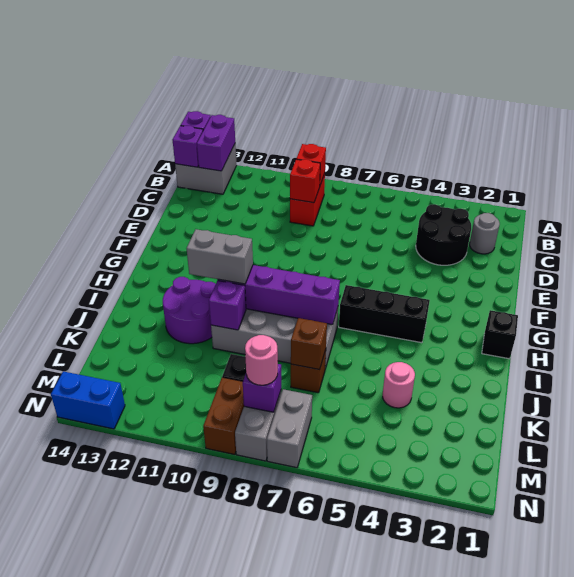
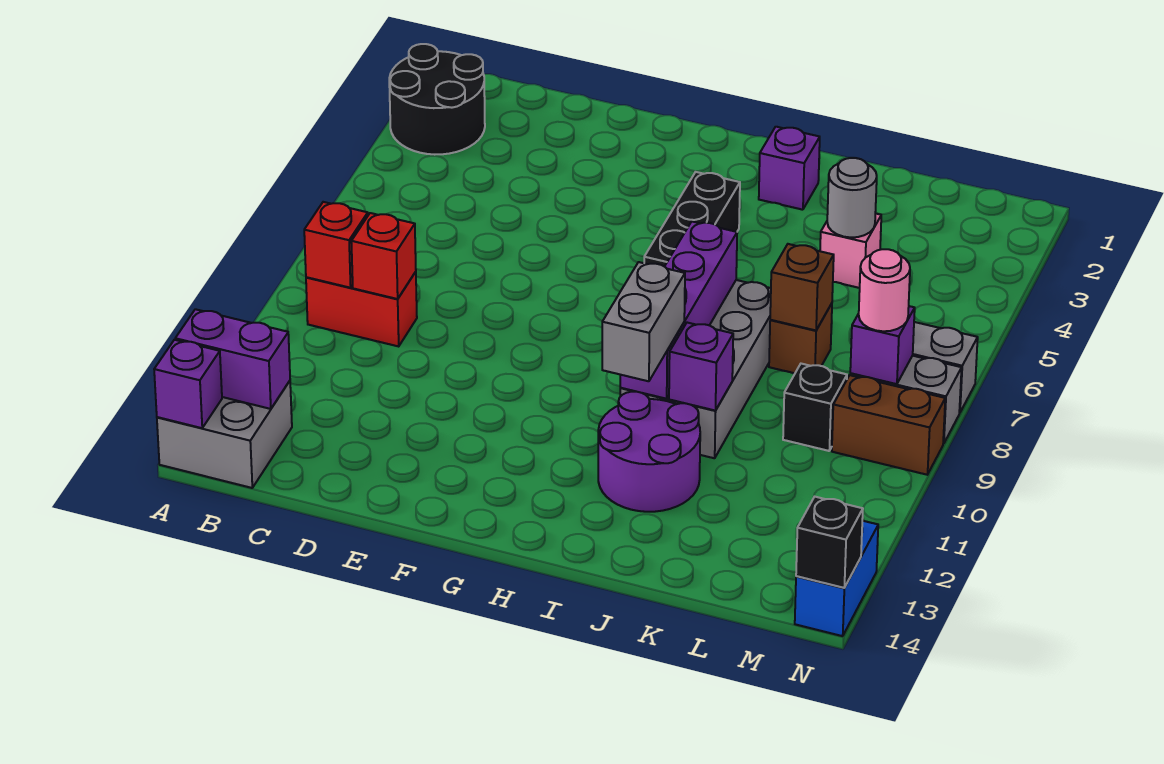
purple 1x1 brick [173,126,203,167] -> purple 1x1 brick moved to [759,127,820,210]
grey 1x1 round brick [470,213,500,254] -> grey 1x1 round brick moved to [827,158,877,237]
black 2x2 round brick [416,204,471,265] -> black 2x2 round brick moved to [389,44,485,155]
black 1x1 brick [482,310,518,359] -> black 1x1 brick moved to [796,497,863,588]
pink 1x1 round brick [383,362,415,408] -> pink 1x1 brick [820,213,881,288]

